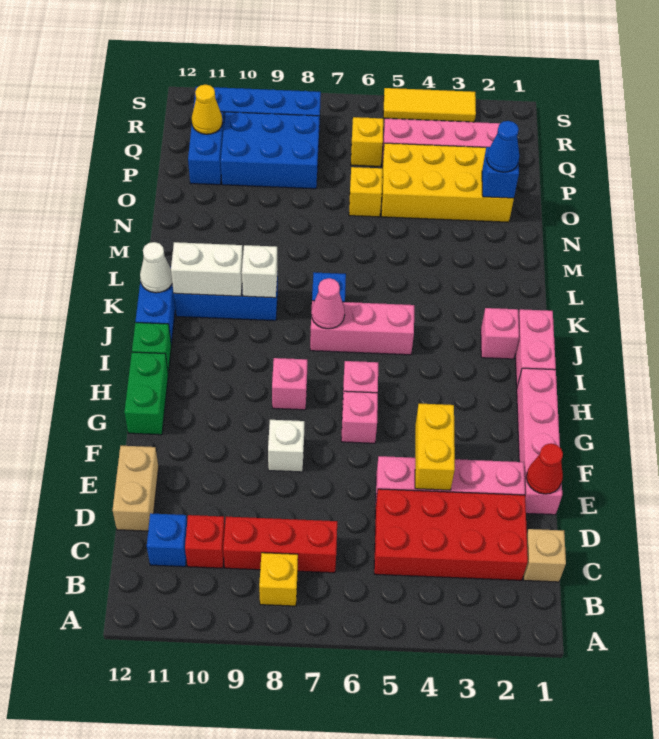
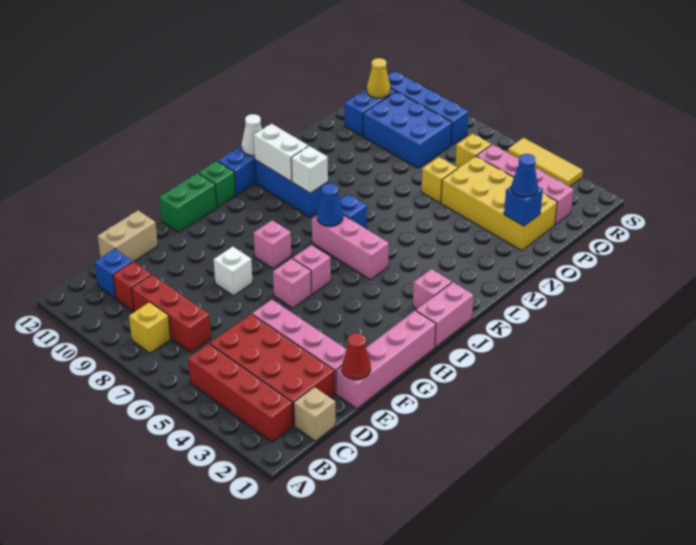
none -> red 1x4 brick [188,344,293,442]
yellow 1x2 brick [415,404,455,490] -> none
pink 1x1 cone [311,278,345,329] -> blue 1x1 cone [317,184,343,226]

